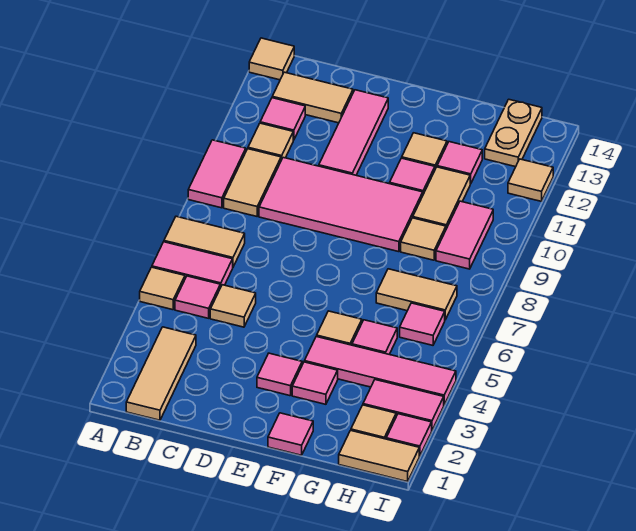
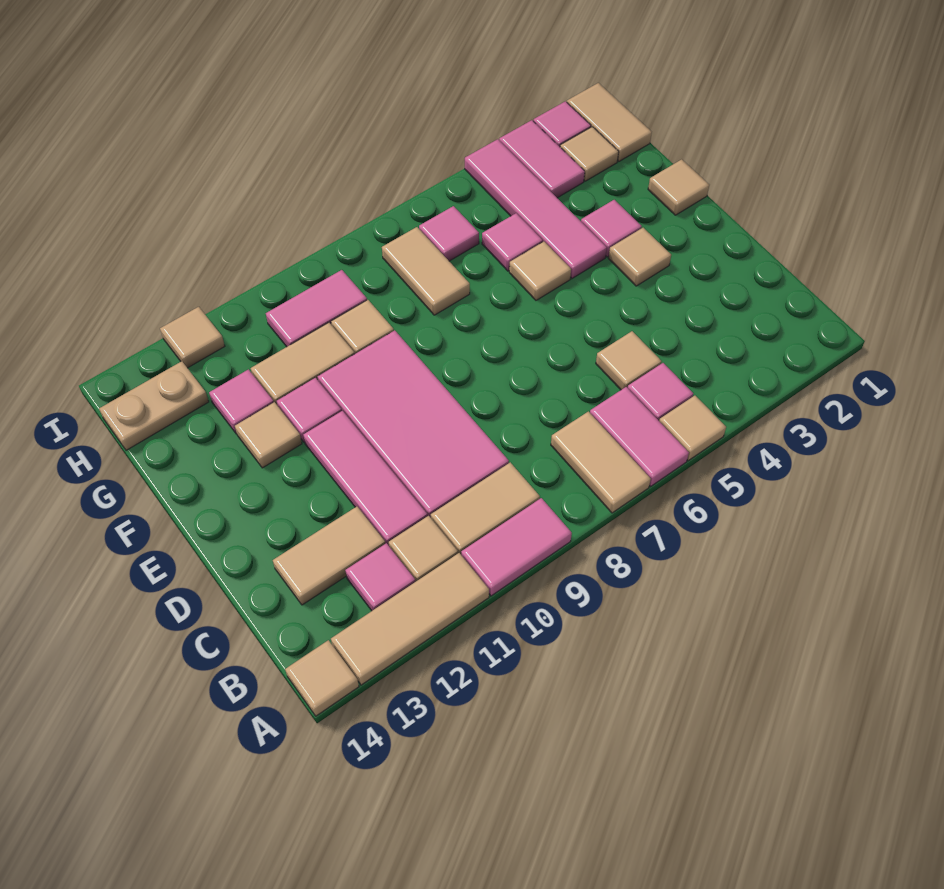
tan 1x3 tile [126,327,196,420] -> tan 1x3 tile moved to [331,553,489,685]
tan 1x2 tile [272,72,353,123] -> tan 1x2 tile turned to [273,507,385,605]
pink 1x3 tile [319,90,388,175] -> pink 1x3 tile turned to [303,411,427,546]
pink 1x1 tile [257,353,302,396] -> tan 1x1 tile [609,228,671,286]
pink 1x1 tile [268,413,313,455] -> tan 1x1 tile [648,159,709,215]

